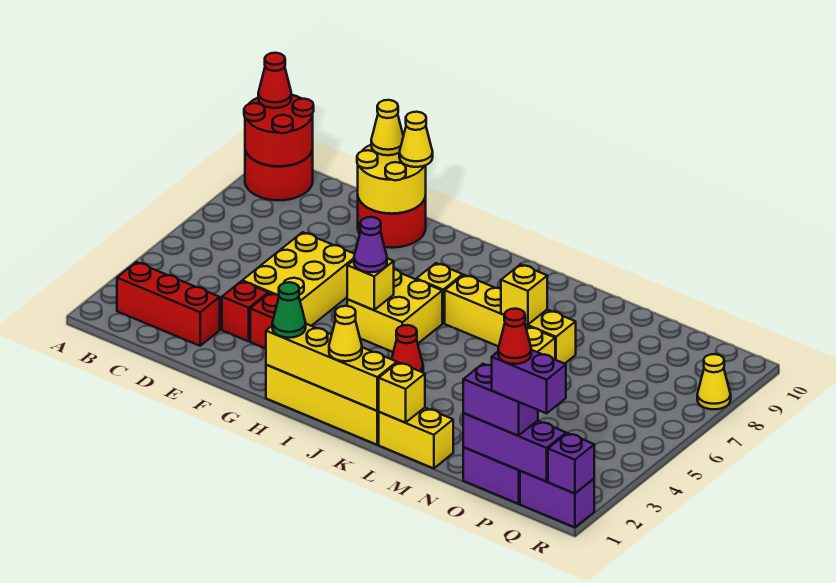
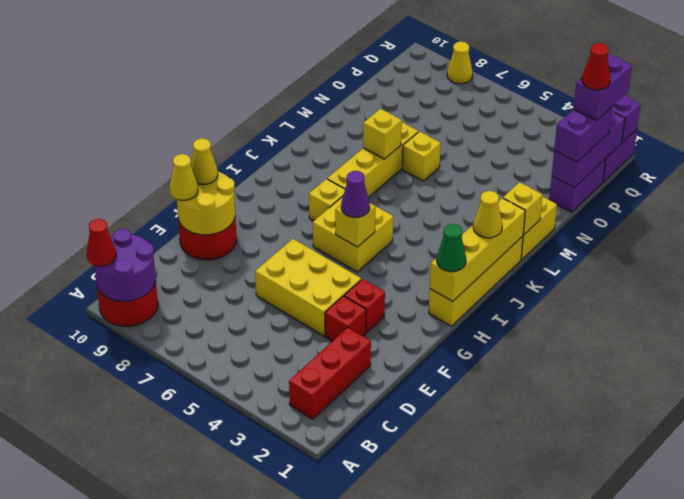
red 2x2 round brick [244,95,314,166] -> purple 2x2 round brick [95,229,156,301]
red 1x1 cone [392,325,423,372] -> none

